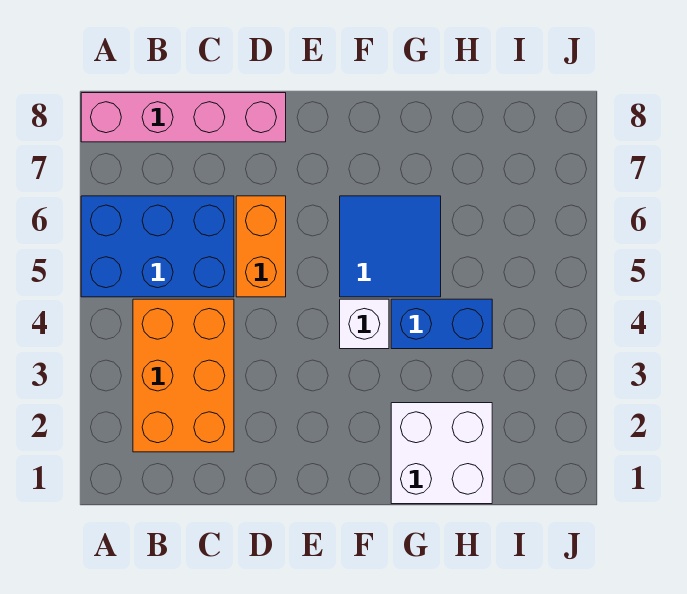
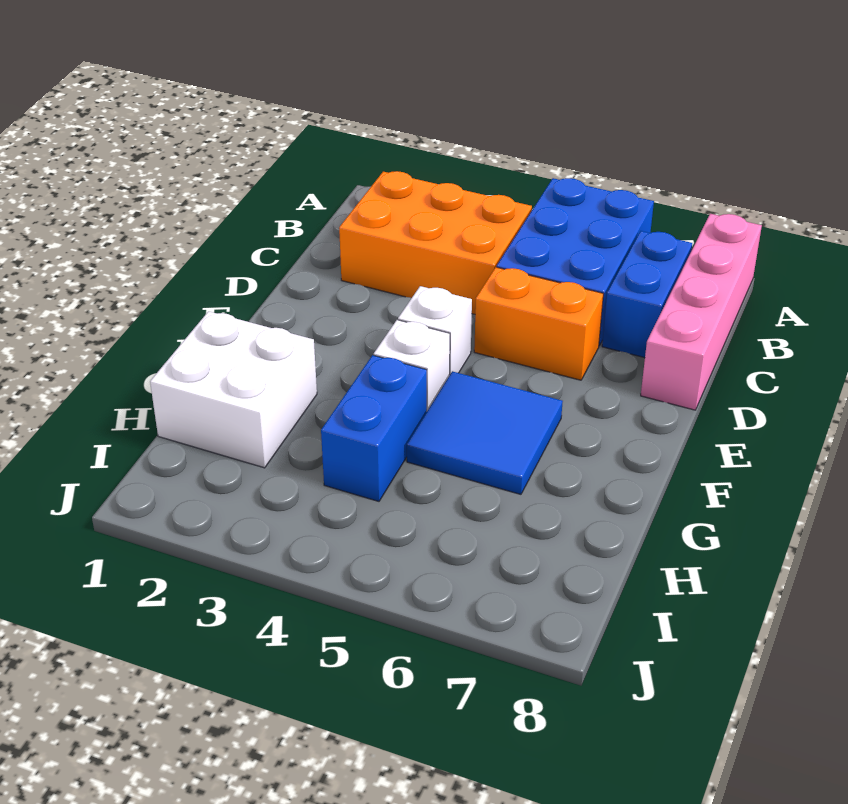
none -> blue 1x2 brick [602,231,692,358]
none -> white 1x1 brick [398,286,472,374]

